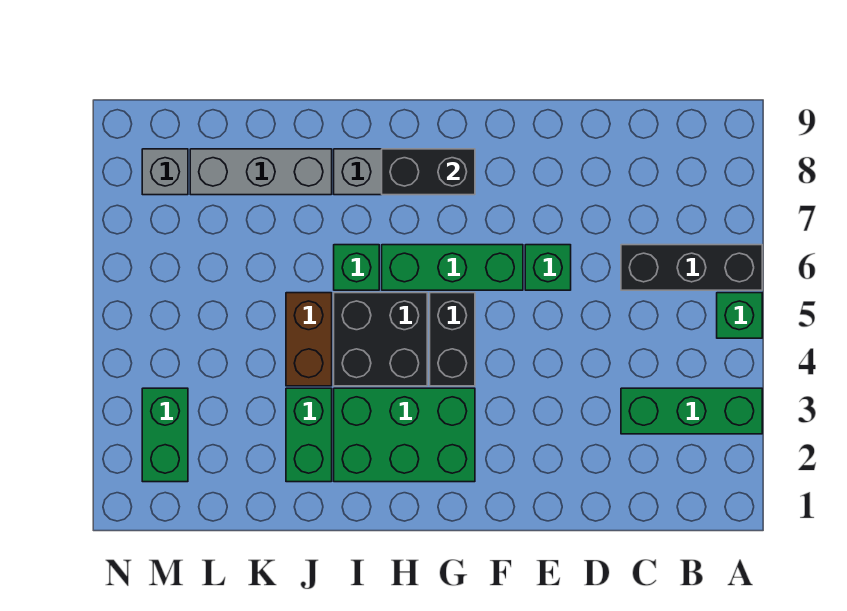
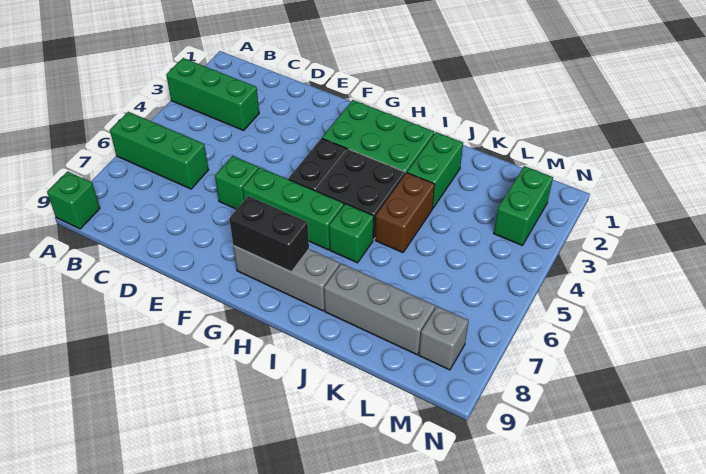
green 1x1 brick [717,293,762,338] -> green 1x1 brick moved to [47,171,100,229]
black 1x3 brick [621,245,762,290] -> green 1x3 brick [110,112,208,189]

